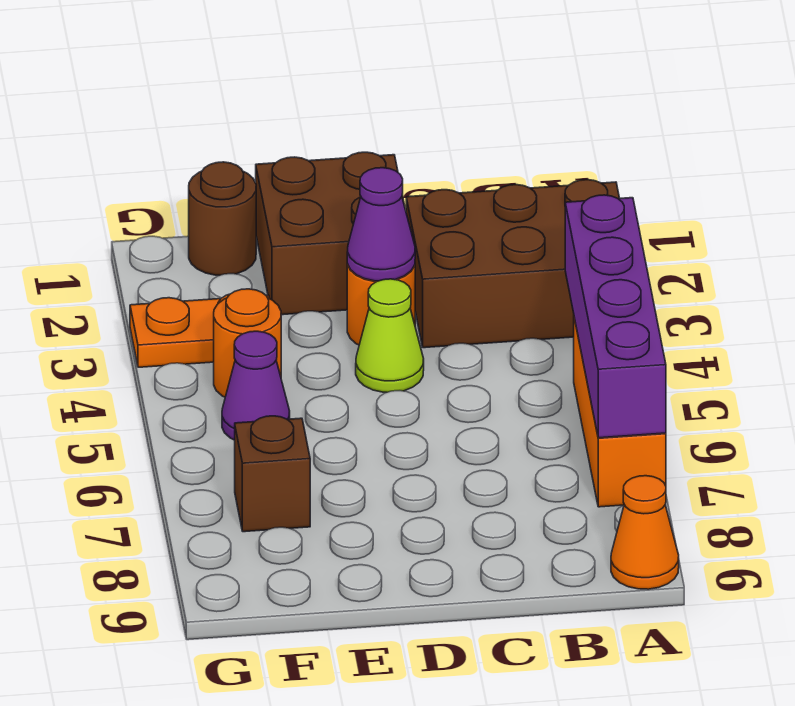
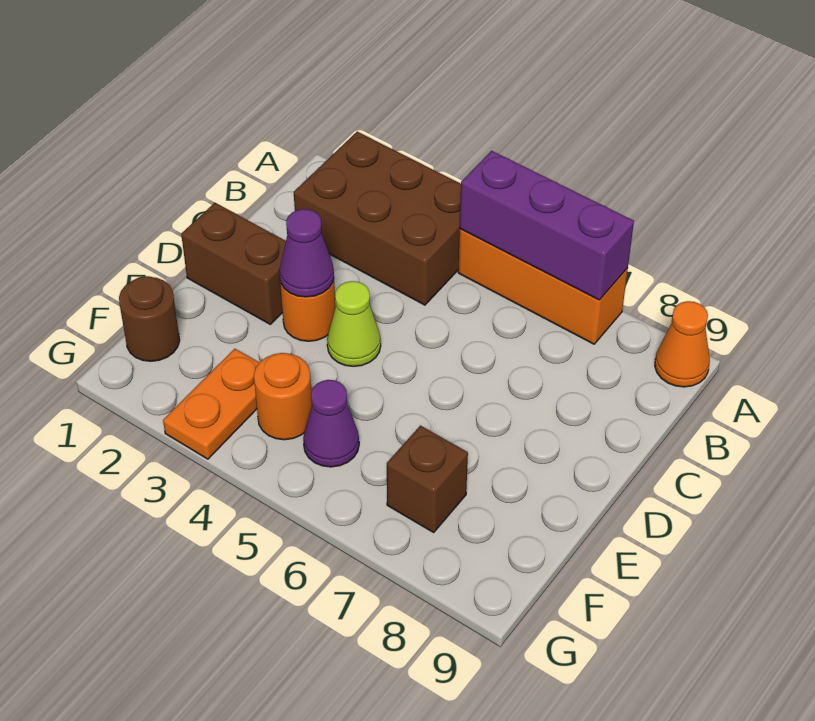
brown 2x3 brick [406,180,620,348] -> brown 2x3 brick turned to [294,132,461,305]
purple 1x4 brick [565,195,666,438] -> purple 1x3 brick [460,151,634,300]
brown 2x2 brick [256,152,405,315] -> brown 1x2 brick [181,203,286,324]

